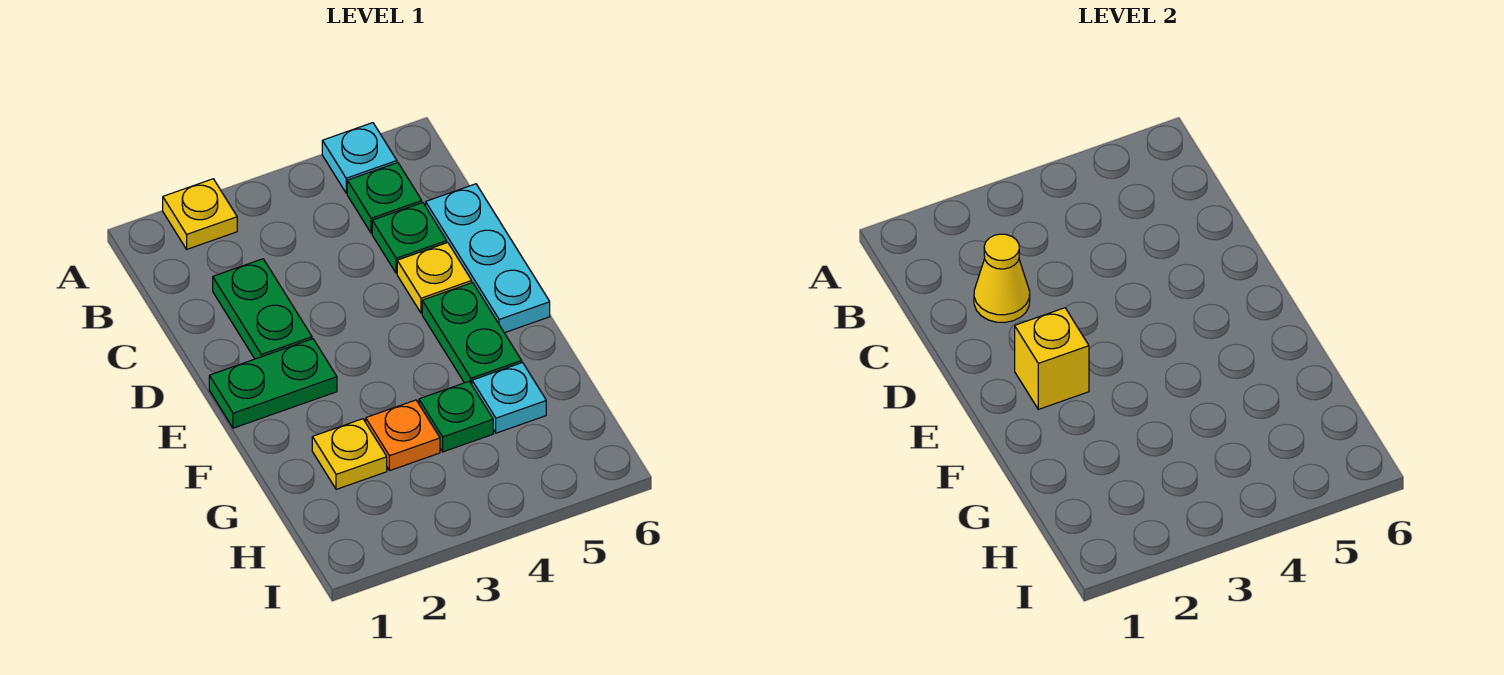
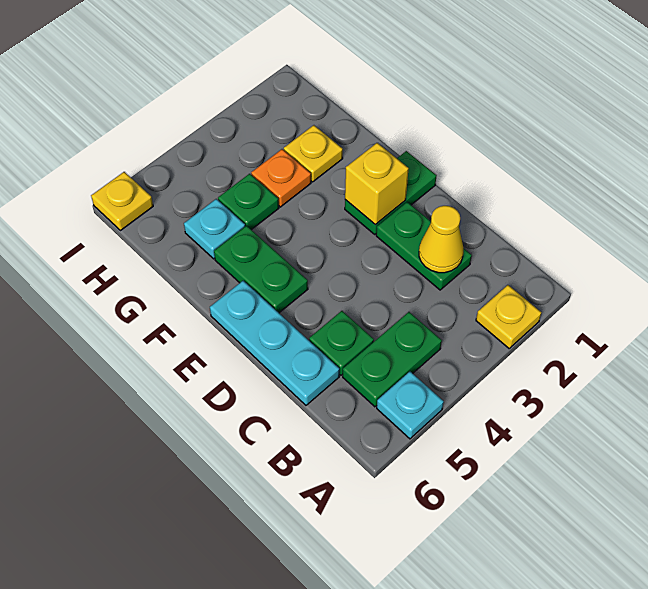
green 1x1 plate [347,163,422,233] -> green 1x2 plate [343,312,442,407]
yellow 1x1 plate [397,243,472,313] -> yellow 1x1 plate moved to [91,172,153,231]

